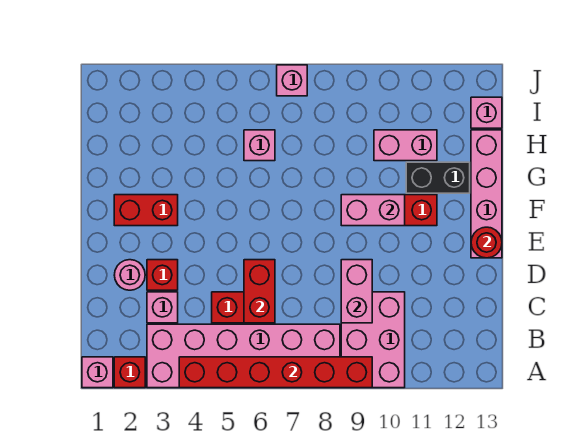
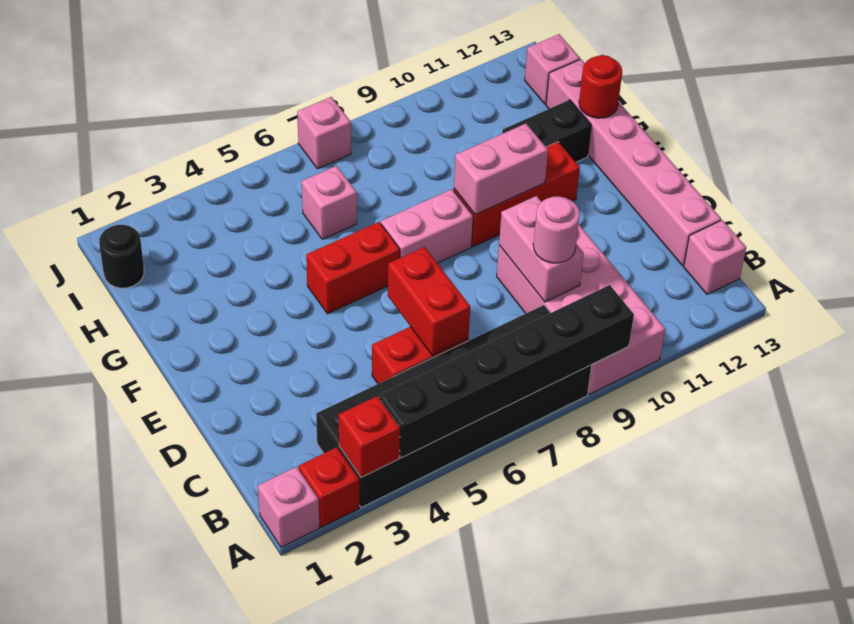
pink 2x6 brick [147,324,340,388] -> black 2x6 brick [316,305,592,508]
red 1x6 brick [179,357,372,388] -> black 1x6 brick [379,285,634,458]
pink 2x3 brick [341,292,405,388] -> pink 2x4 brick [497,224,665,394]
pink 1x1 brick [147,292,178,323] -> pink 1x1 brick moved to [684,220,746,294]
pink 1x1 round brick [114,260,145,290] -> pink 1x1 round brick moved to [533,196,580,263]
red 1x1 brick [147,260,178,290] -> red 1x1 brick moved to [339,396,400,478]
pink 1x4 brick [471,130,502,258] -> pink 1x6 brick [546,59,721,266]
red 1x1 round brick [471,227,502,258] -> red 1x1 round brick moved to [579,55,622,118]
red 1x2 brick [114,195,178,226] -> red 1x2 brick moved to [306,222,400,314]
pink 1x2 brick [374,130,437,161] -> pink 1x2 brick moved to [381,189,473,263]
none -> black 1x1 round brick [99,225,144,288]

